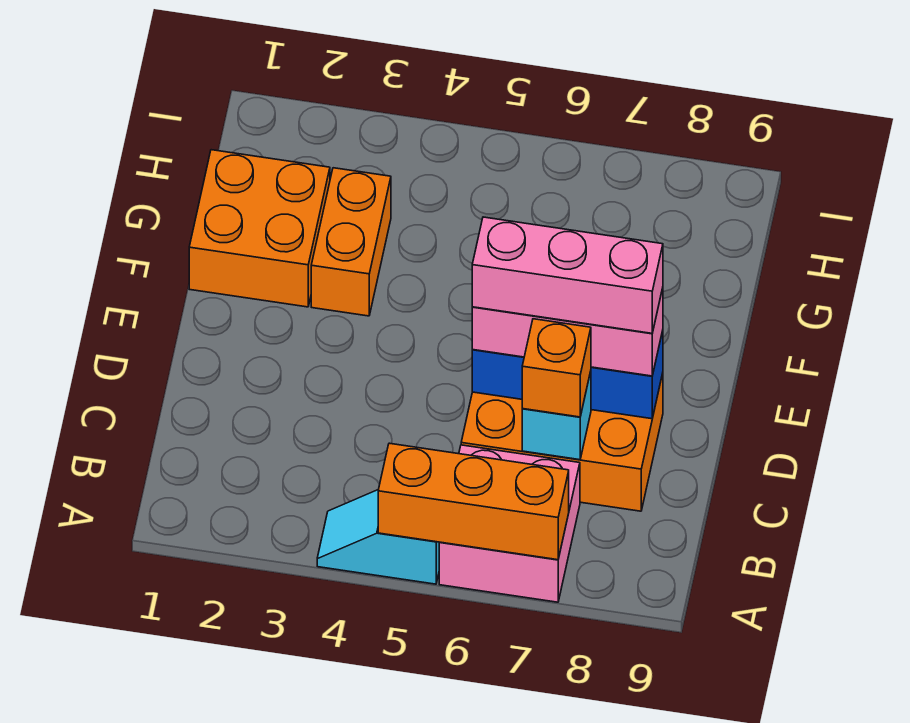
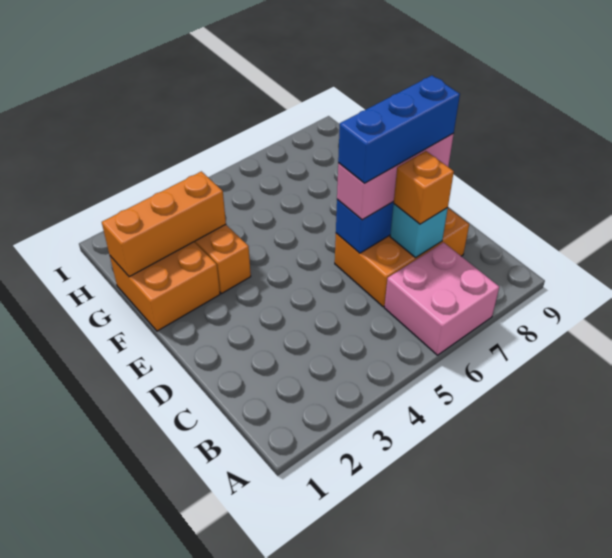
cyan 1x2 slope [317,490,440,584] -> none
orange 1x3 brick [378,443,569,560] -> orange 1x3 brick moved to [102,171,226,277]
pink 1x3 brick [472,217,663,333] -> blue 1x3 brick [338,76,460,183]

